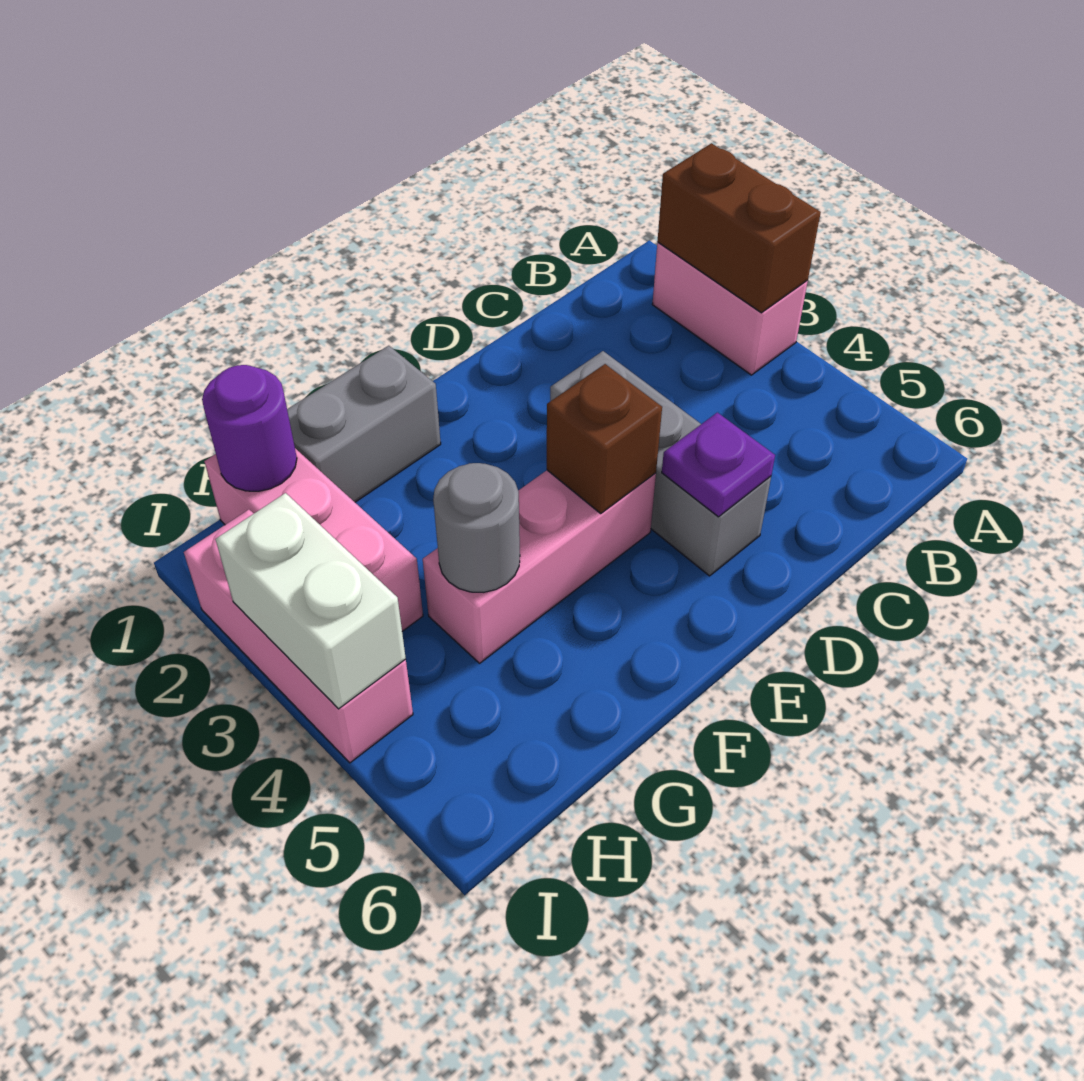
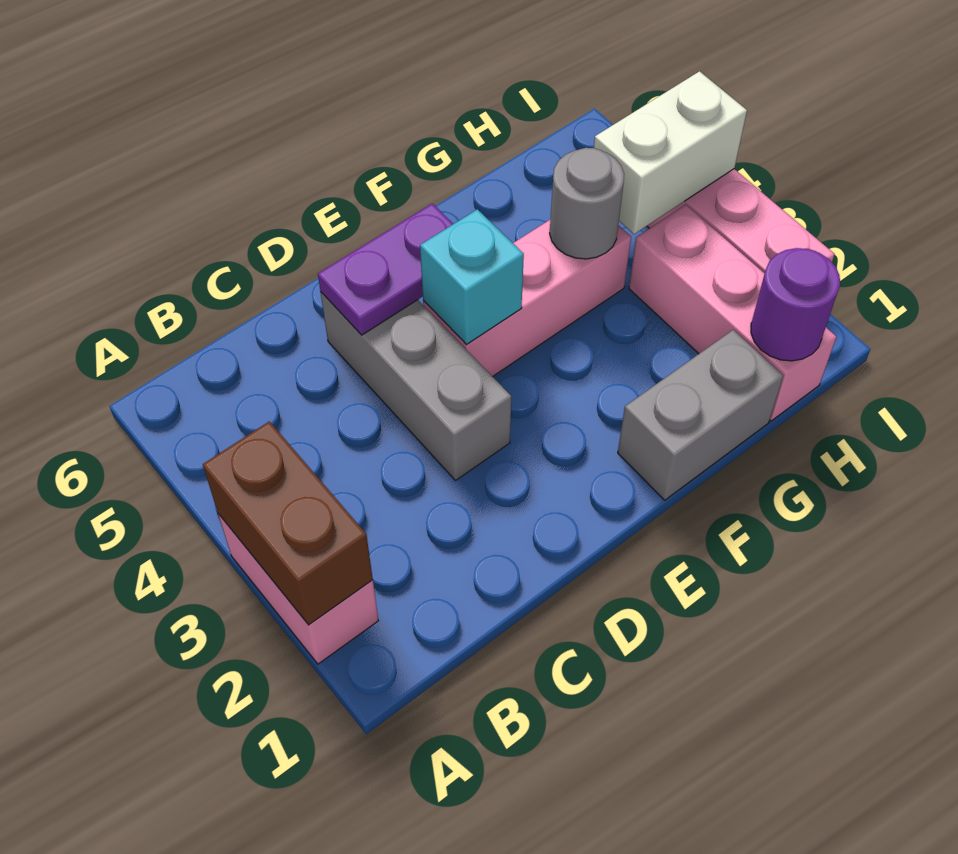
purple 1x1 plate [662,413,775,517] -> purple 1x2 plate [318,204,453,335]
brown 1x1 brick [547,364,662,513] -> cyan 1x1 brick [420,209,524,345]
white 1x2 brick [215,493,406,709] -> white 1x2 brick turned to [594,71,747,234]

